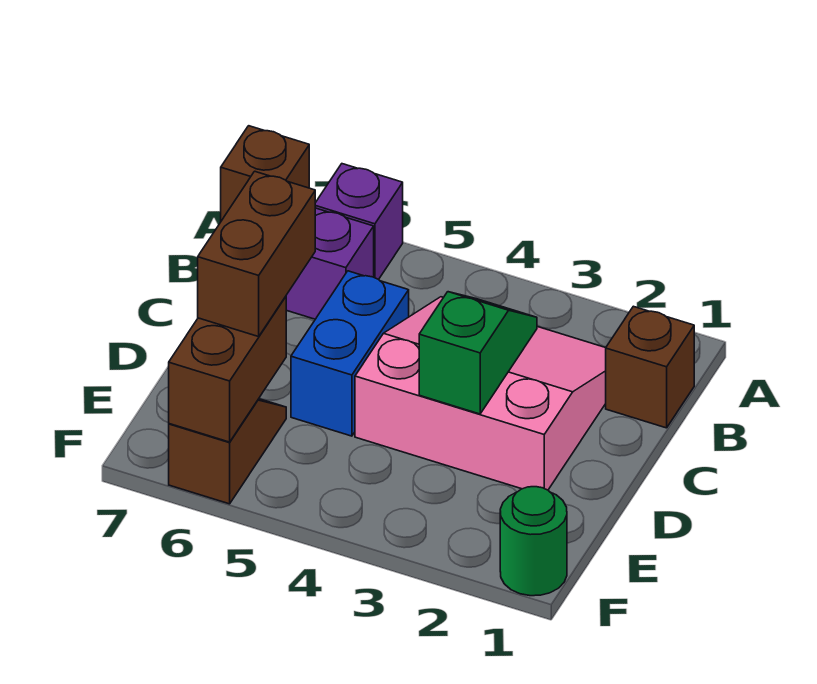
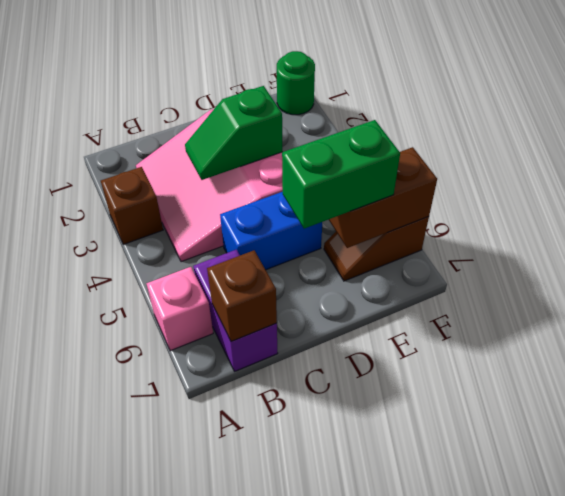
purple 1x1 brick [315,164,403,280] -> pink 1x1 brick [146,267,213,351]
brown 1x1 brick [606,306,694,428] -> brown 1x1 brick moved to [101,167,163,244]
brown 1x2 brick [198,171,315,337] -> green 1x2 brick [282,120,400,229]

